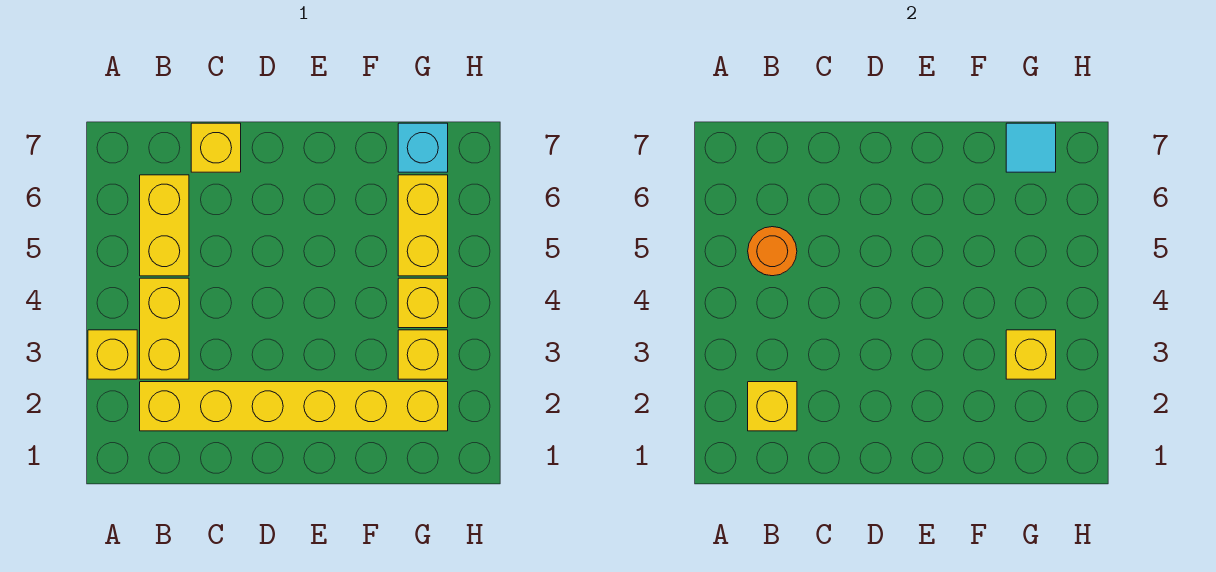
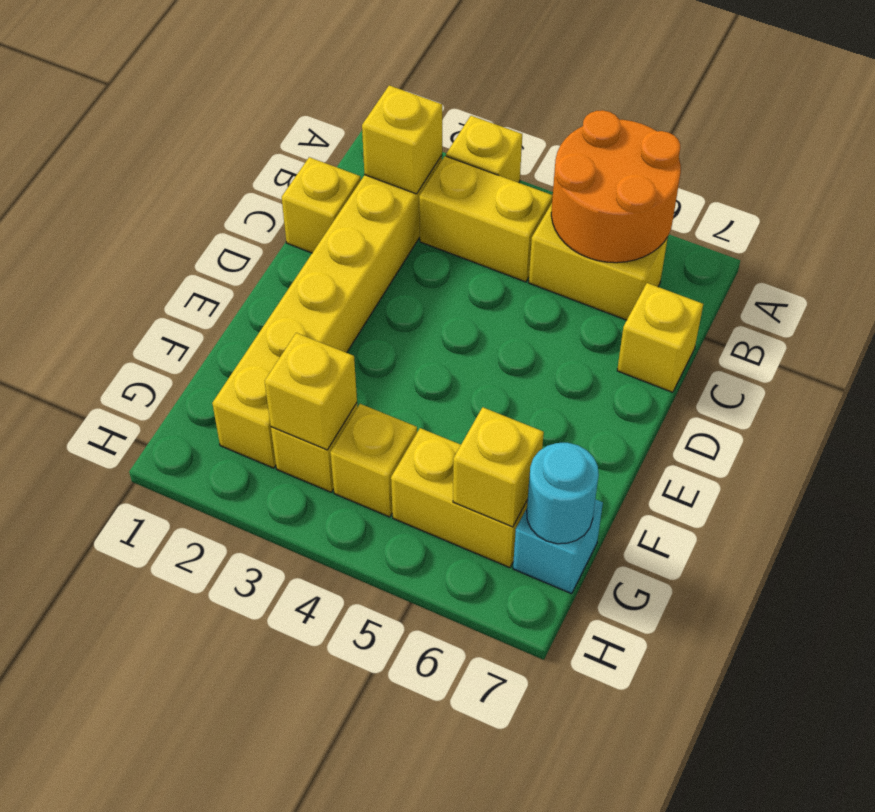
orange 1x1 round brick [748,227,797,276] -> orange 2x2 round brick [551,110,681,263]
none -> yellow 1x1 brick [282,157,361,253]
none -> yellow 1x1 brick [453,407,544,527]
cyan 1x1 tile [1006,123,1056,172] -> cyan 1x1 round brick [527,443,599,544]

